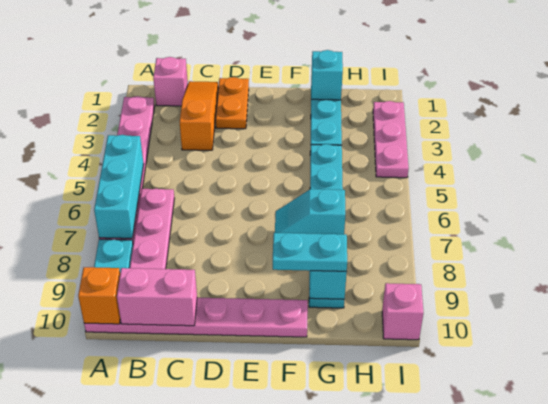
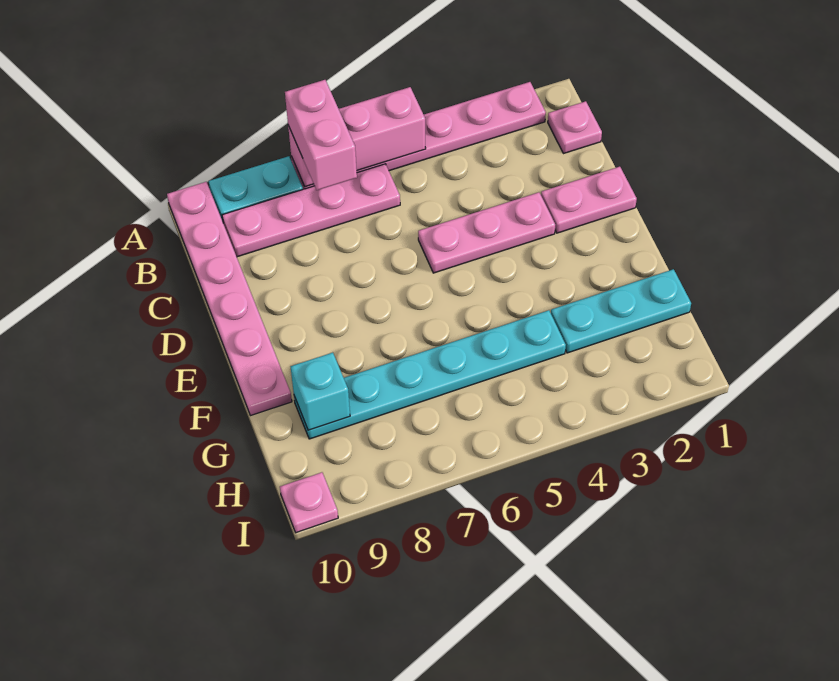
cyan 1x3 brick [94,135,144,238] -> pink 1x3 brick [288,87,426,187]
orange 1x1 brick [78,267,120,324] -> none
pink 1x1 brick [153,57,188,106] -> pink 1x1 plate [548,101,602,154]
pink 1x2 brick [117,268,197,326] -> pink 1x2 brick moved to [285,80,357,190]
orange 1x3 slope [180,81,218,150] -> none
orange 1x2 plate [216,77,249,129] -> pink 1x2 plate [541,167,637,233]
cyan 1x2 slope [275,189,345,234] -> none
cyan 1x2 plate [273,233,347,271] -> none
cyan 1x1 brick [311,50,343,100] -> none
pink 1x3 plate [373,101,409,178] -> pink 1x3 plate moved to [418,192,555,273]
pink 1x1 brick [382,283,423,340] -> pink 1x1 plate [280,472,338,533]

